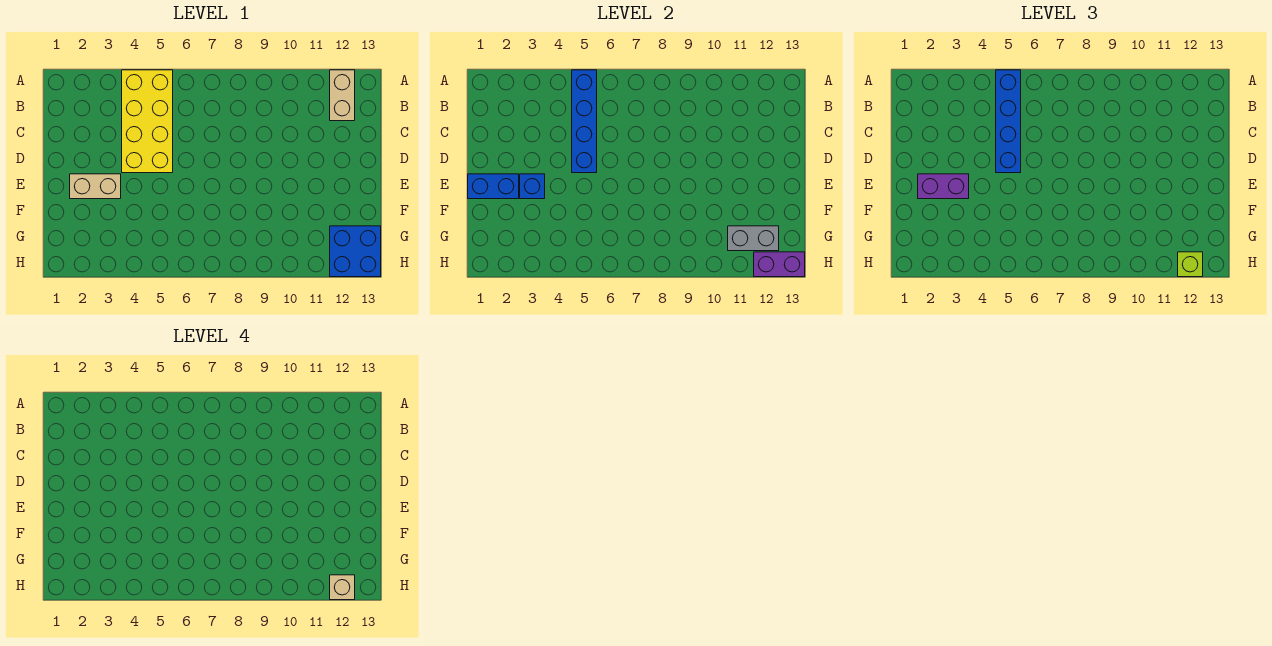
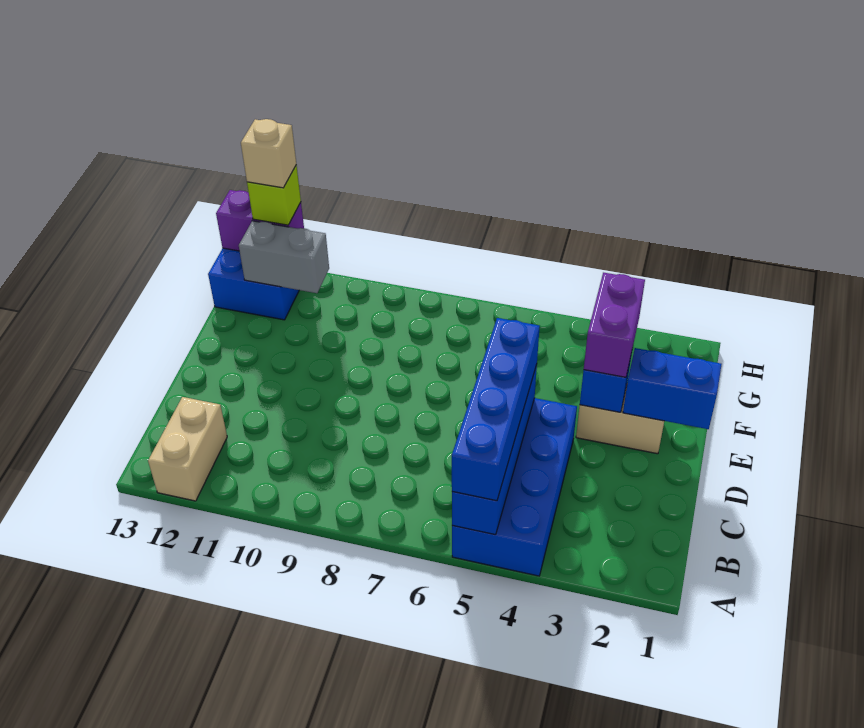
yellow 2x4 brick [122,70,173,173] -> blue 2x4 brick [452,398,577,576]
purple 1x2 brick [918,174,969,199] -> purple 1x2 brick turned to [584,273,645,377]

